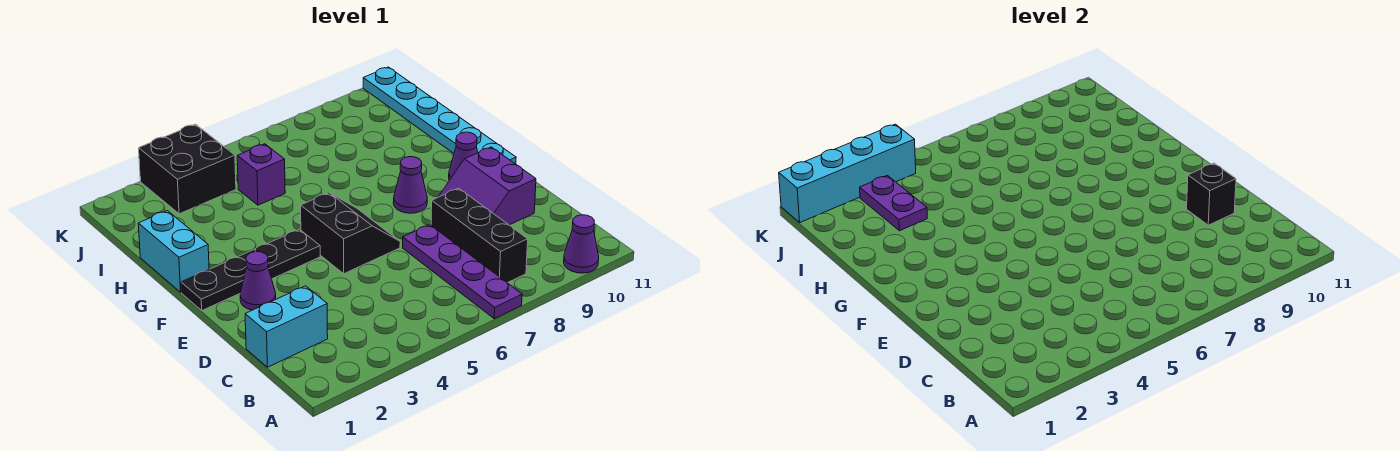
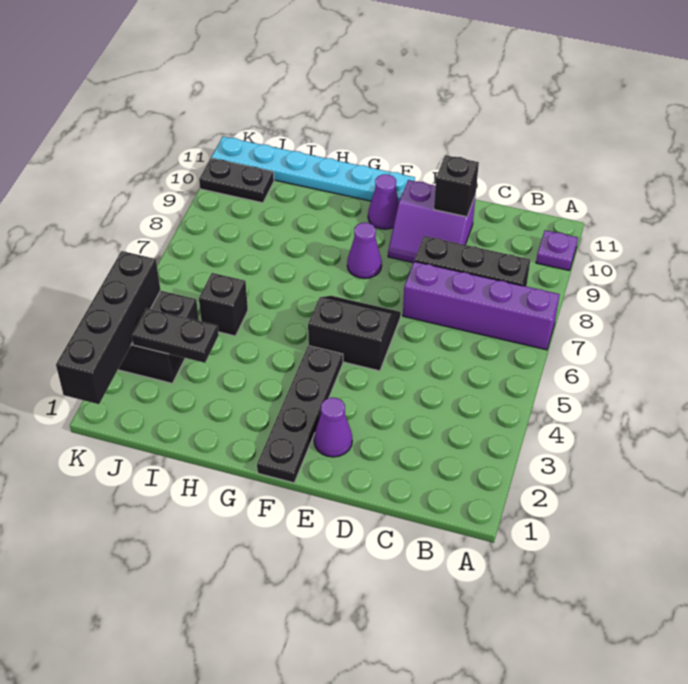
purple 1x4 plate [403,225,522,319] -> purple 1x4 brick [403,261,560,350]
purple 1x1 cone [564,215,599,273] -> purple 1x1 plate [536,230,578,271]
cyan 1x2 brick [245,286,328,367] -> none
cyan 1x2 brick [138,211,209,292] -> none
purple 1x2 plate [860,175,927,231] -> black 1x2 plate [131,308,219,363]
purple 1x1 brick [237,144,285,205] -> black 1x1 brick [199,273,248,336]
none -> black 1x2 plate [199,158,274,203]
cyan 1x4 brick [779,124,916,222] -> black 1x4 brick [56,251,161,404]

